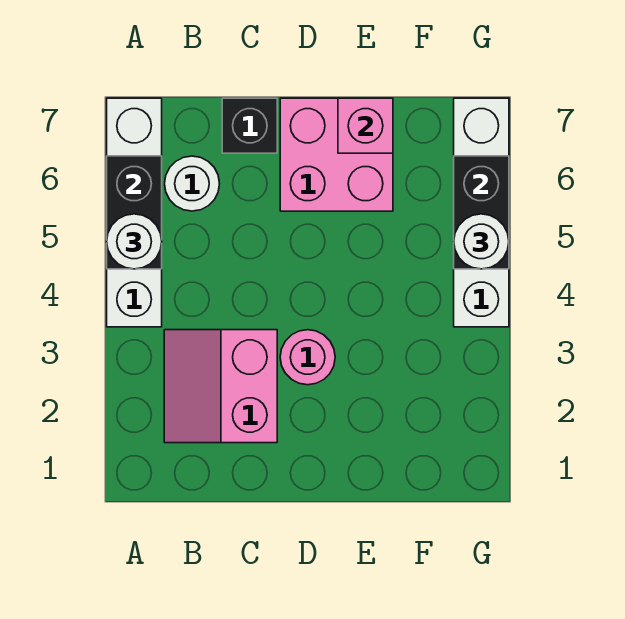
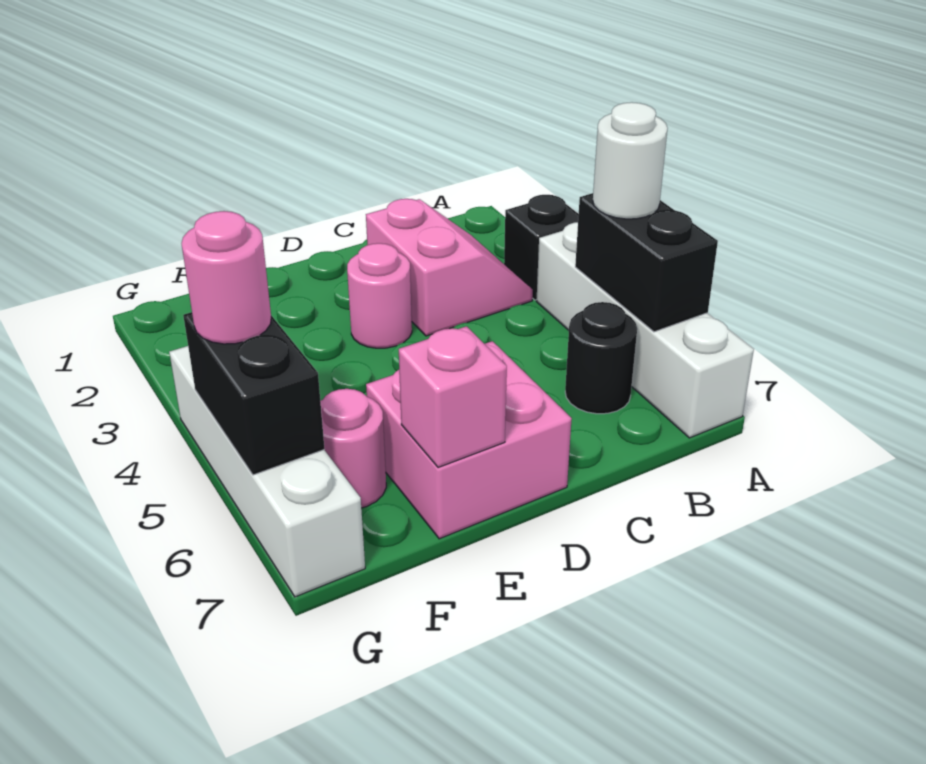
white 1x1 round brick [165,156,220,211] -> black 1x1 round brick [565,302,637,414]
black 1x1 brick [222,98,277,153] -> black 1x1 brick moved to [504,195,579,300]
none -> pink 1x1 round brick [320,389,386,508]
white 1x1 round brick [454,214,509,269] -> pink 1x1 round brick [182,211,271,344]

